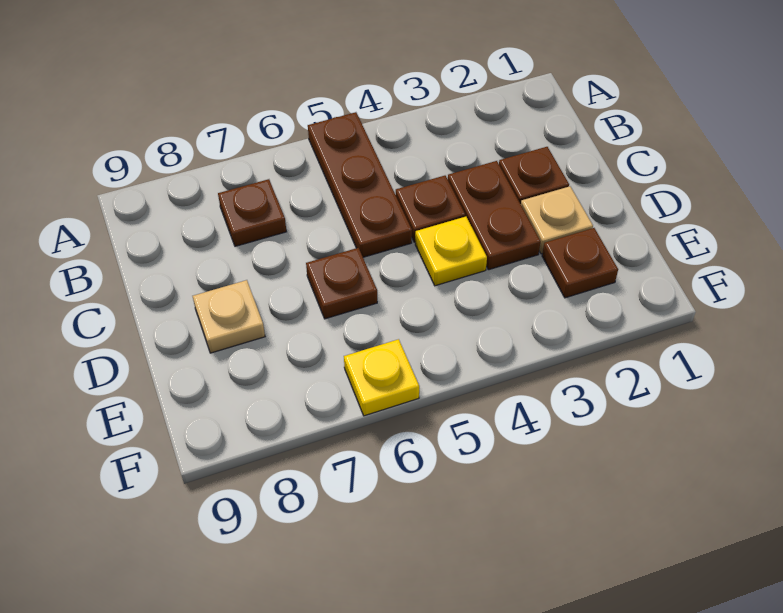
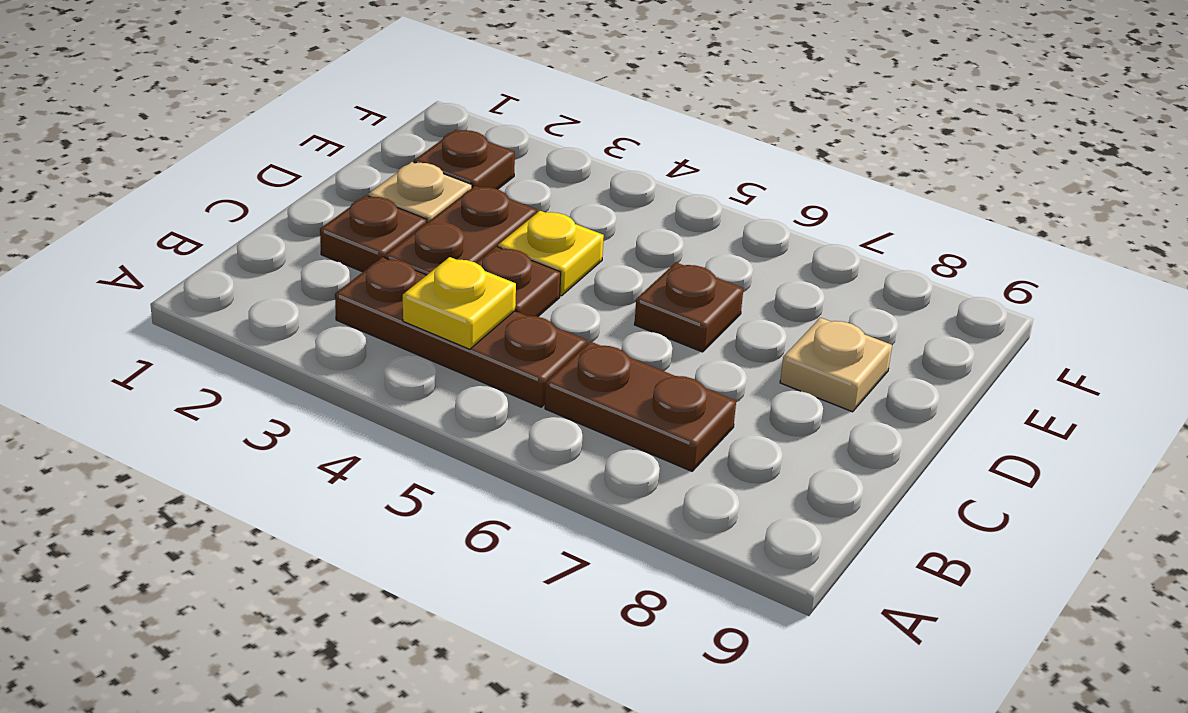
brown 1x3 plate [308,112,412,257] -> brown 1x3 plate turned to [335,257,587,407]
brown 1x1 plate [218,179,286,246] -> brown 1x2 plate [545,342,736,471]
yellow 1x1 plate [344,339,419,416] -> yellow 1x1 plate moved to [403,257,516,349]

